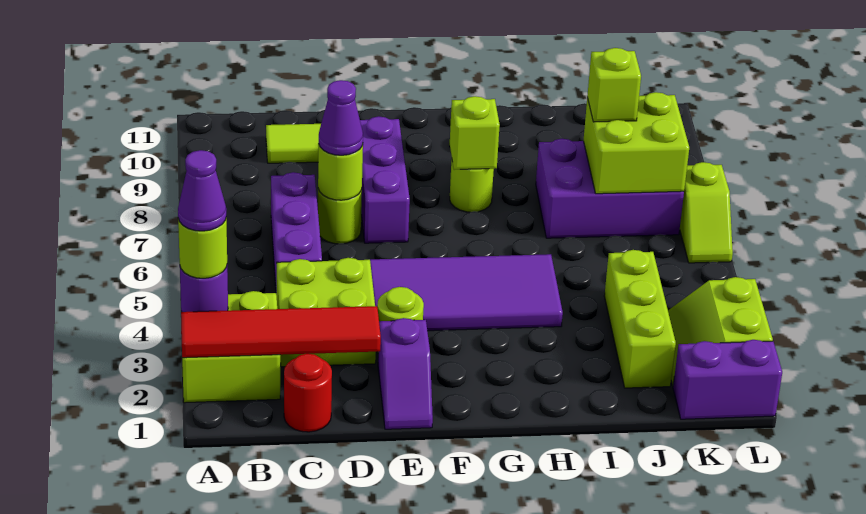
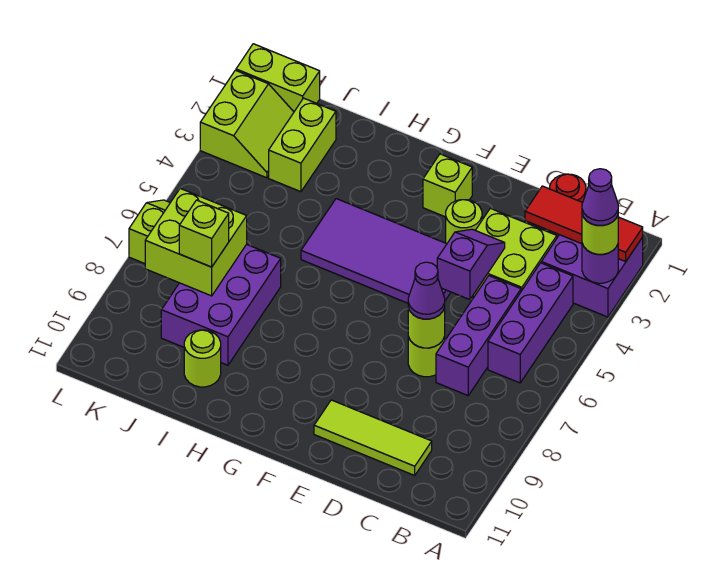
lime 2x2 brick [181,291,280,403] -> purple 2x2 brick [541,235,643,317]
red 1x4 tile [181,306,381,358] -> red 1x3 tile [525,186,643,262]
purple 1x2 slope [378,318,433,429] -> purple 1x2 slope moved to [437,229,505,300]
purple 1x3 brick [360,116,410,243] -> purple 1x3 brick moved to [488,263,573,383]
lime 1x1 round brick [450,159,494,212] -> lime 1x1 round brick moved to [184,330,221,387]
lime 1x1 brick [450,96,500,170] -> lime 1x1 brick moved to [423,154,472,217]
purple 2x3 brick [536,138,684,238] -> purple 2x3 brick turned to [161,244,281,365]
lime 1x3 brick [604,250,676,388] -> lime 1x2 brick [269,98,336,192]
purple 1x2 brick [673,340,782,419] -> lime 1x2 brick [236,44,320,112]

